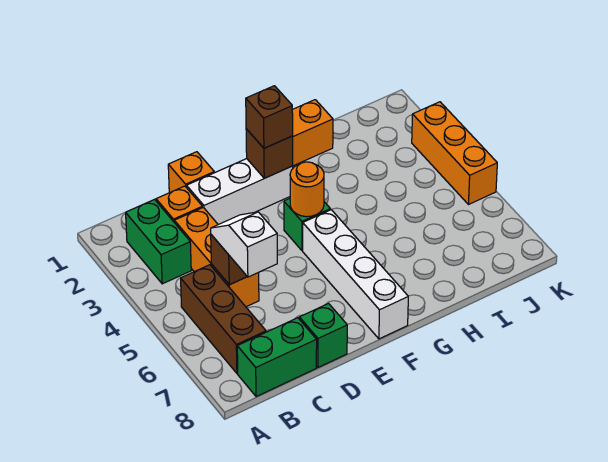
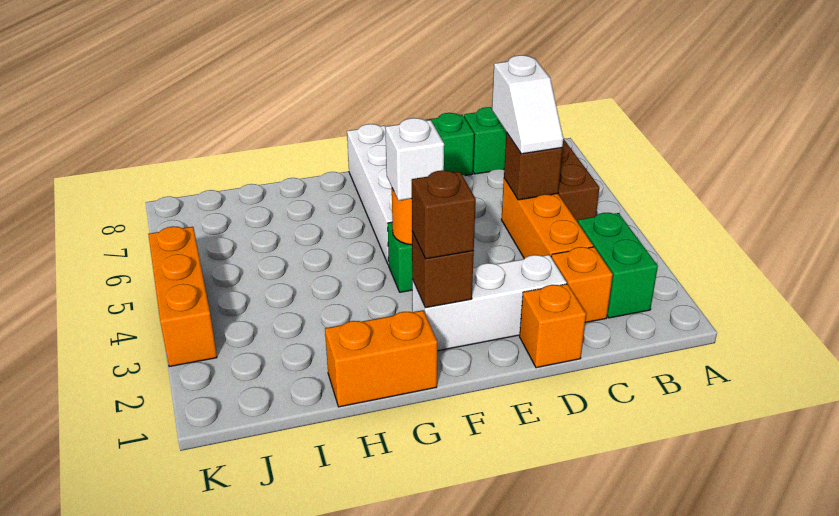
none -> white 1x1 brick [386,118,444,201]

